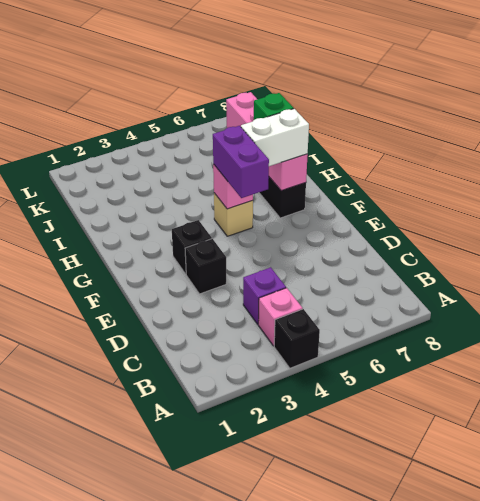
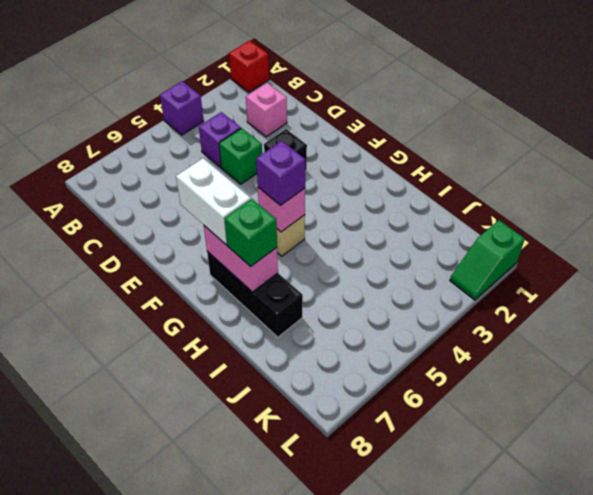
none -> red 1x1 brick [229,41,269,92]
black 1x1 brick [274,309,320,368] -> purple 1x1 brick [160,81,204,135]
pink 1x1 brick [258,288,303,346] -> pink 1x1 brick moved to [246,83,287,137]
none -> green 1x1 brick [219,128,262,184]
black 1x1 brick [172,220,212,274] -> none
purple 1x2 brick [213,126,269,198] -> purple 1x1 brick [256,141,306,206]
white 1x2 brick [241,109,309,166] -> white 1x2 brick turned to [176,158,251,244]
pink 1x4 brick [226,92,308,191] -> pink 1x2 brick [204,226,278,292]
none -> green 1x2 slope [450,220,525,300]

